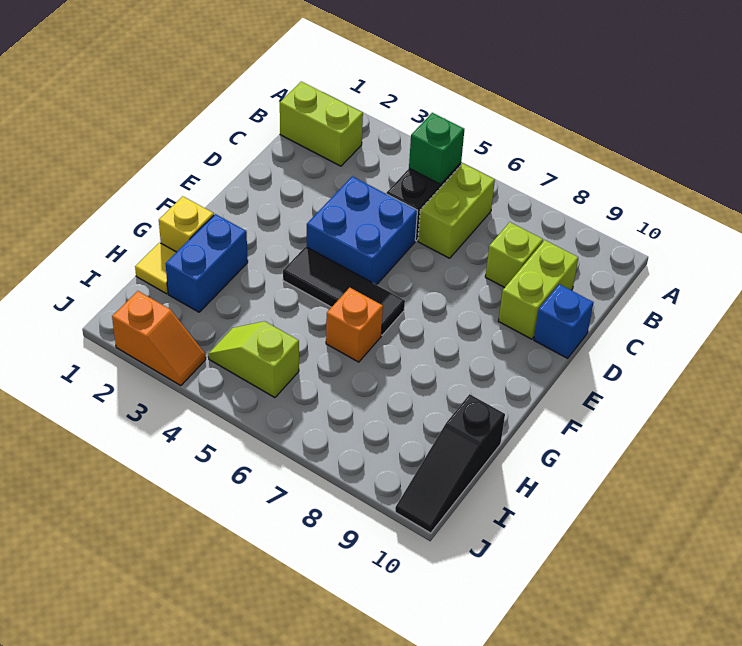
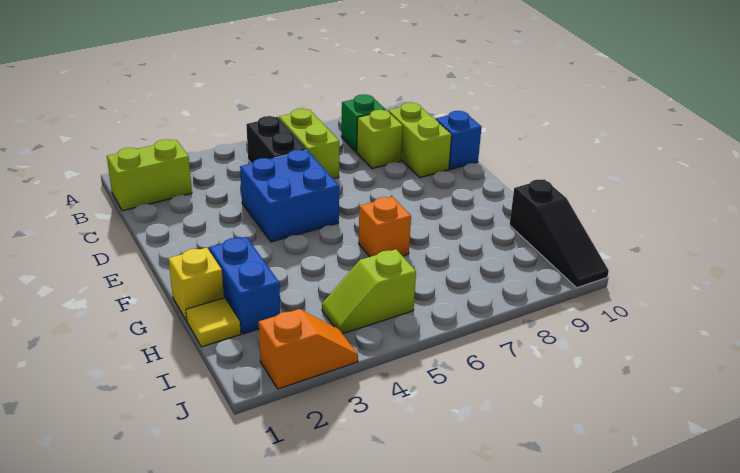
green 1x1 brick [409,113,464,184] -> green 1x1 brick moved to [341,94,386,152]
black 1x3 tile [283,247,405,335] -> none

